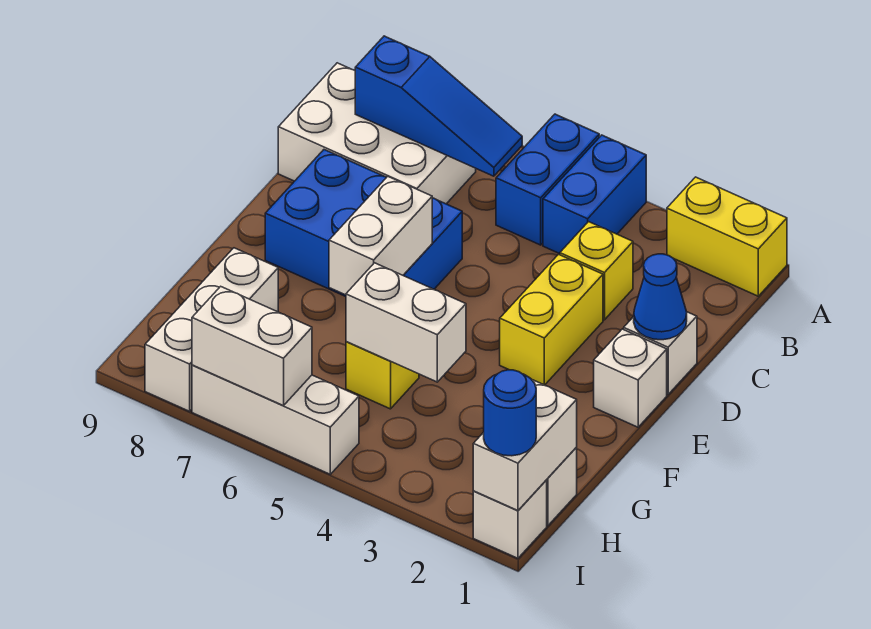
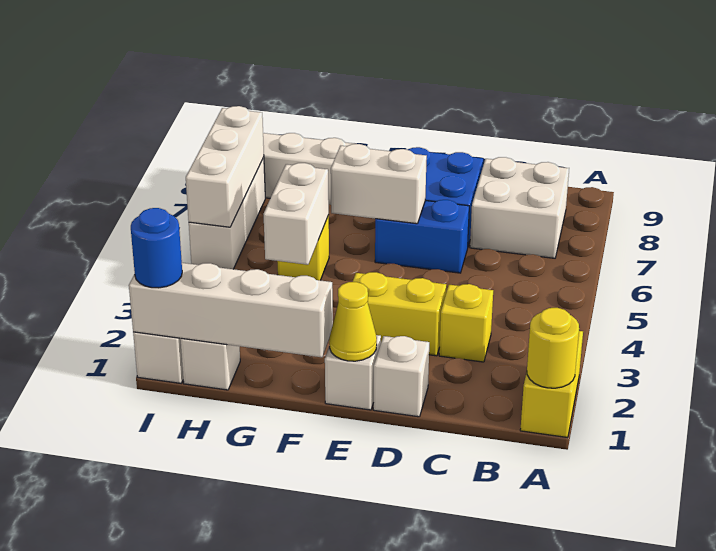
none -> yellow 1x1 round brick [527,308,579,388]
blue 1x2 brick [543,135,646,254] -> none
blue 1x2 brick [496,114,599,245] -> none
blue 1x3 slope [355,36,522,176] -> none
white 2x3 brick [278,63,476,204] -> white 2x2 brick [470,157,569,258]
blue 1x1 cone [634,254,687,340] -> none
none -> yellow 1x1 cone [329,282,377,361]
white 1x2 brick [473,380,577,511] -> white 1x4 brick [129,263,333,357]
white 1x2 brick [192,286,312,406] -> white 1x3 brick [186,106,264,227]

